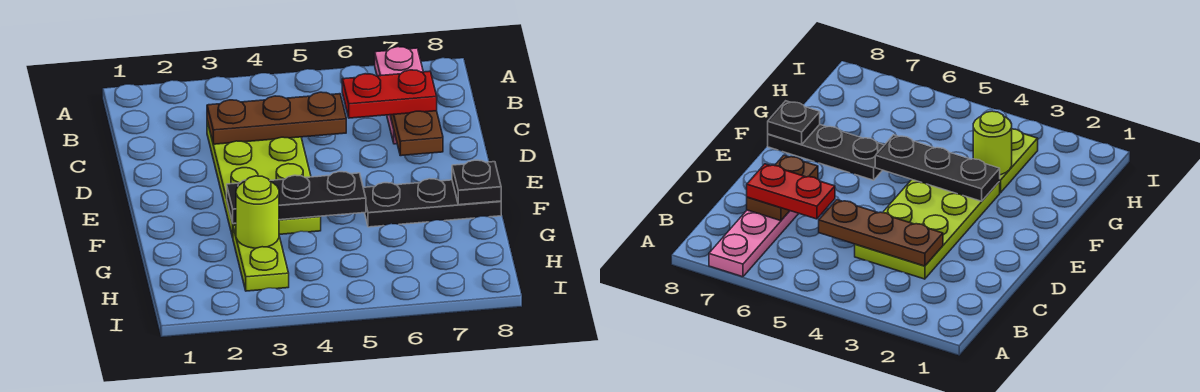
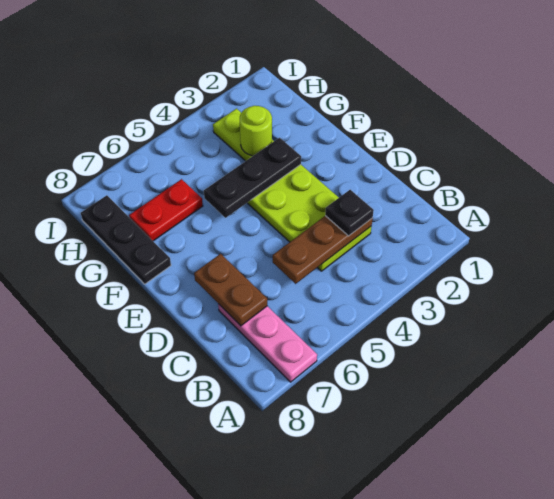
red 1x2 plate [342,70,437,118] -> red 1x2 plate moved to [129,179,203,241]
black 1x3 plate [363,179,501,227] -> black 1x3 plate turned to [81,195,171,284]
black 1x1 plate [452,160,501,205] -> black 1x1 plate moved to [325,190,374,236]

